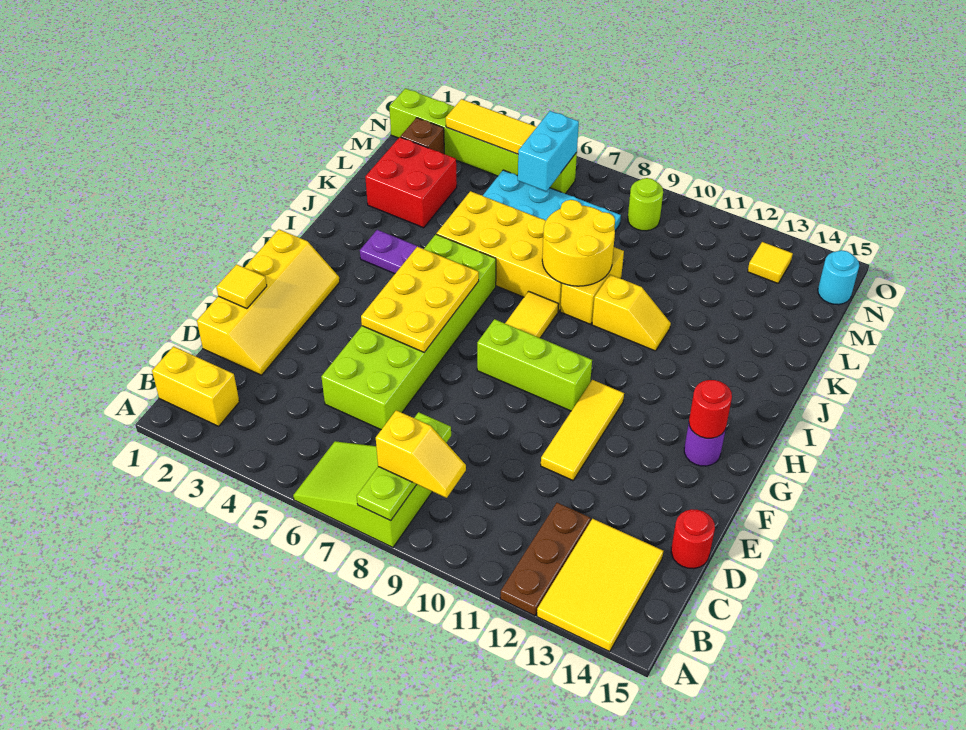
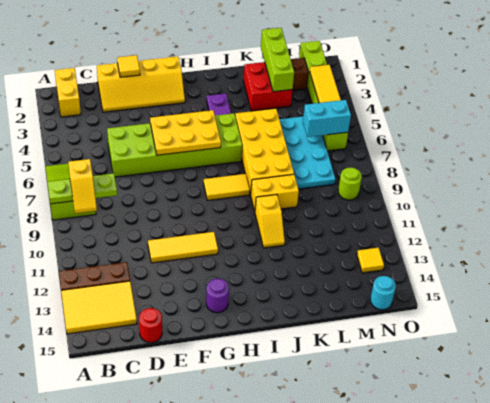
lime 1x3 brick [477,319,592,411] -> lime 1x3 brick moved to [261,28,294,92]
red 1x1 round brick [689,380,732,438] -> none
yellow 2x2 round brick [542,200,615,286] -> none

